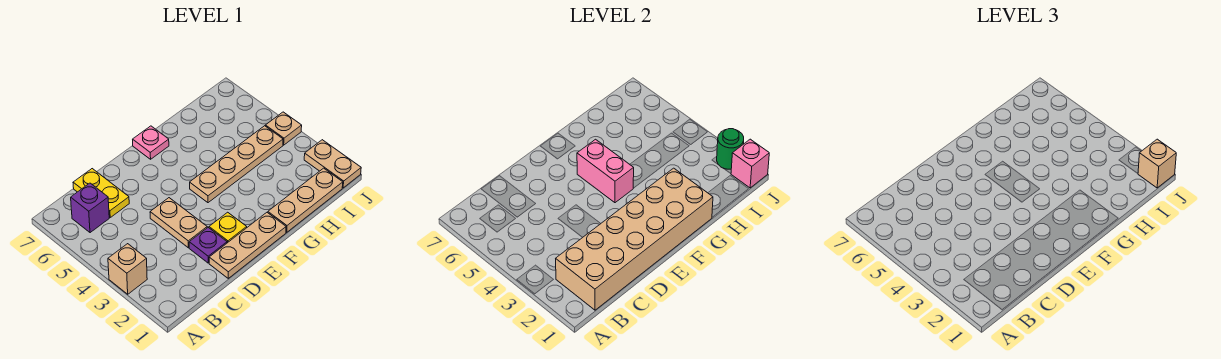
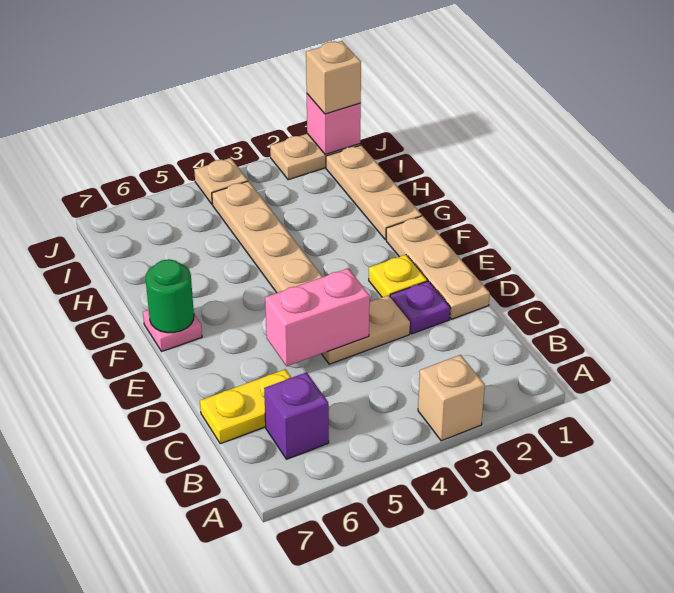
tan 2x6 brick [556,168,713,310] -> none
pink 1x2 brick [577,139,634,203] -> pink 1x2 brick moved to [265,268,370,366]
green 1x1 round brick [717,129,744,169] -> green 1x1 round brick moved to [146,259,194,333]

